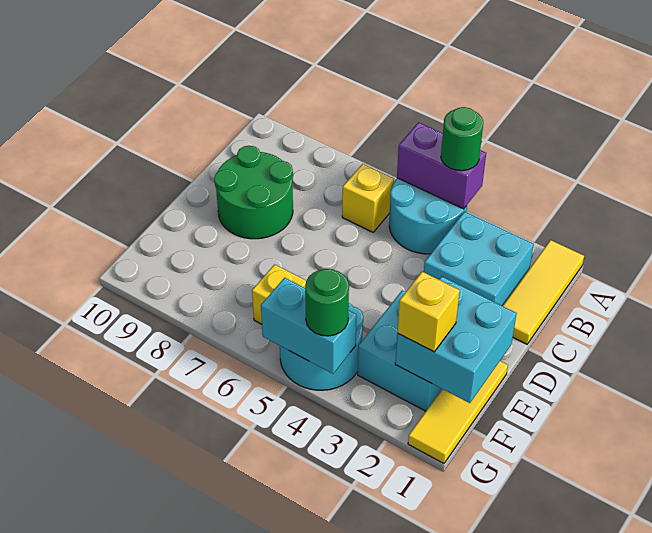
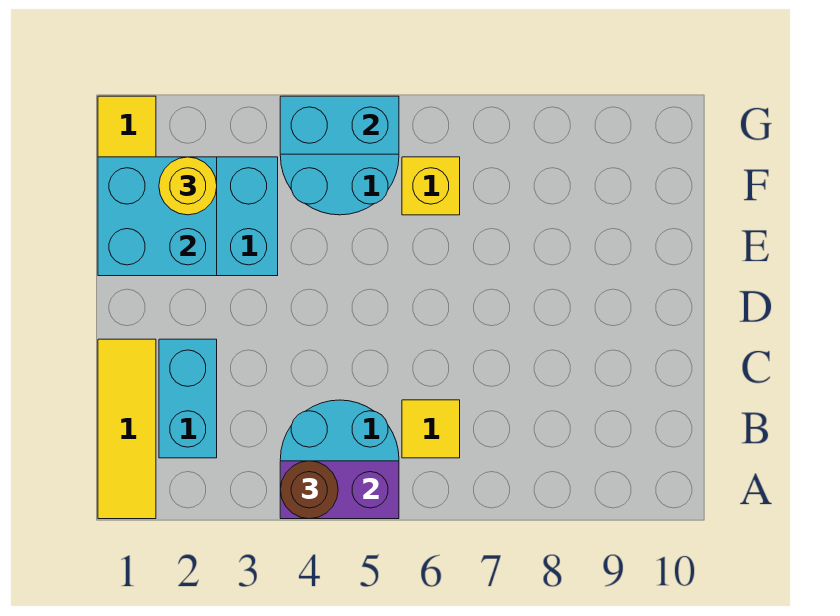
green 1x1 round brick [441,107,483,171] -> brown 1x1 round brick [280,461,338,519]
cyan 2x2 brick [424,212,534,306] -> cyan 1x2 brick [159,339,217,458]
yellow 1x1 brick [342,164,394,232] -> yellow 1x1 tile [402,400,460,458]
green 2x2 round brick [214,146,293,239] -> none
yellow 1x1 brick [397,272,460,352] -> yellow 1x1 round brick [159,157,217,215]
green 1x1 round brick [305,269,349,336] -> none

